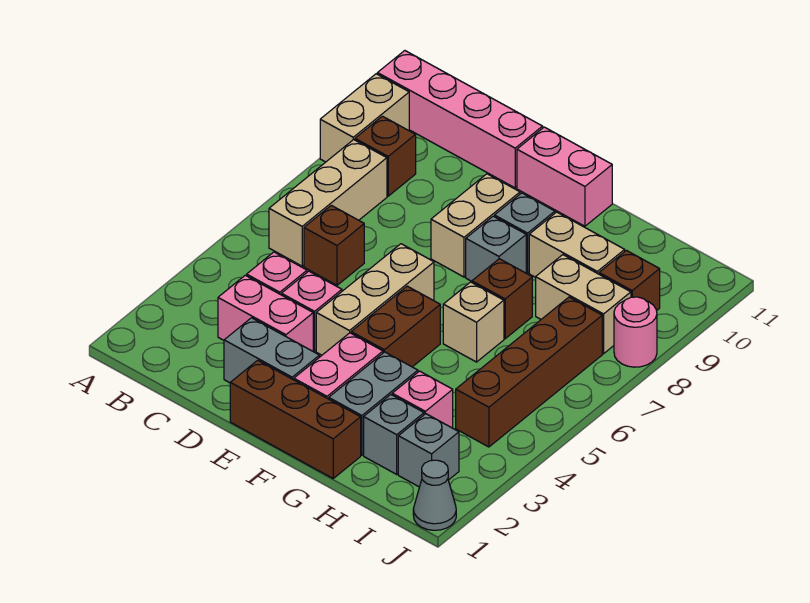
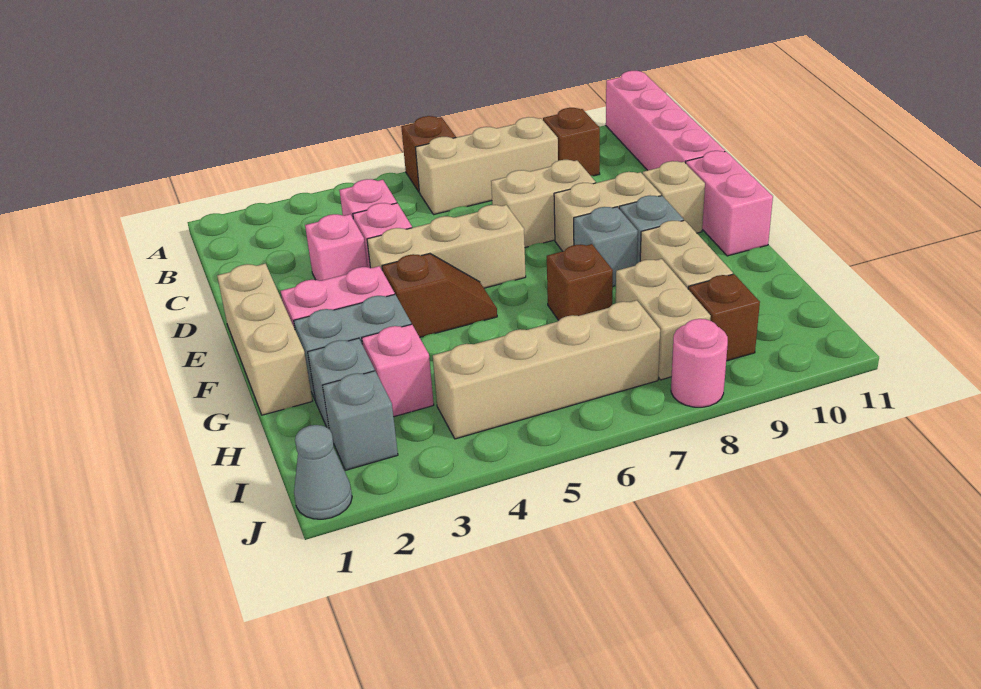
tan 1x2 brick [320,74,409,162] -> tan 1x2 brick moved to [491,160,596,248]
pink 1x2 brick [218,275,313,351] -> pink 1x1 brick [305,214,367,281]
brown 1x1 brick [304,205,364,285] -> brown 1x1 brick moved to [401,116,456,192]
grey 1x2 brick [224,318,319,383] -> none
brown 1x3 brick [230,360,361,478] -> tan 1x3 brick [217,264,312,415]
brown 1x2 brick [351,286,440,367] -> brown 1x2 slope [382,254,497,337]
tan 1x1 brick [443,282,504,362] -> tan 1x1 brick moved to [643,161,705,233]
brown 1x4 brick [456,297,602,447] -> tan 1x4 brick [433,300,660,439]

